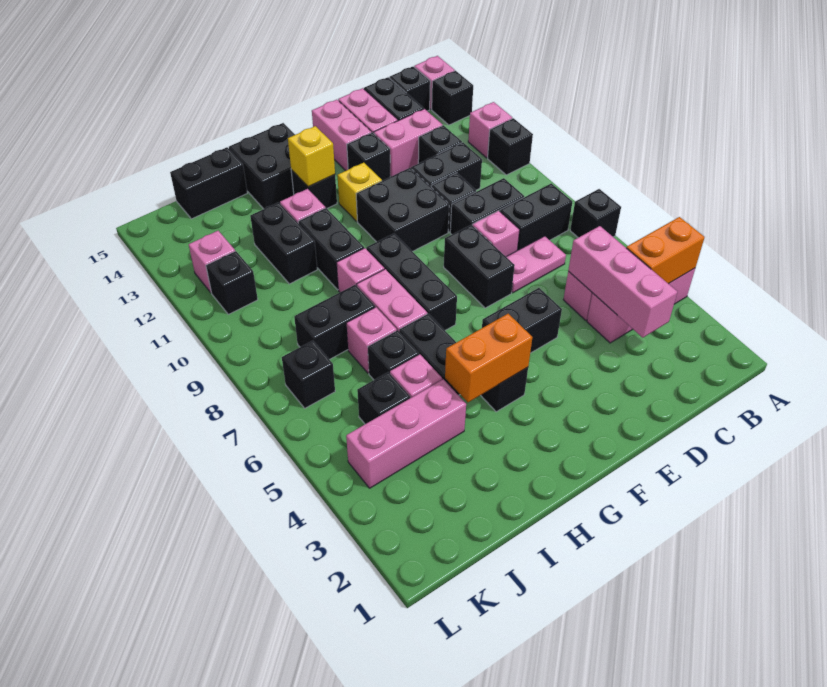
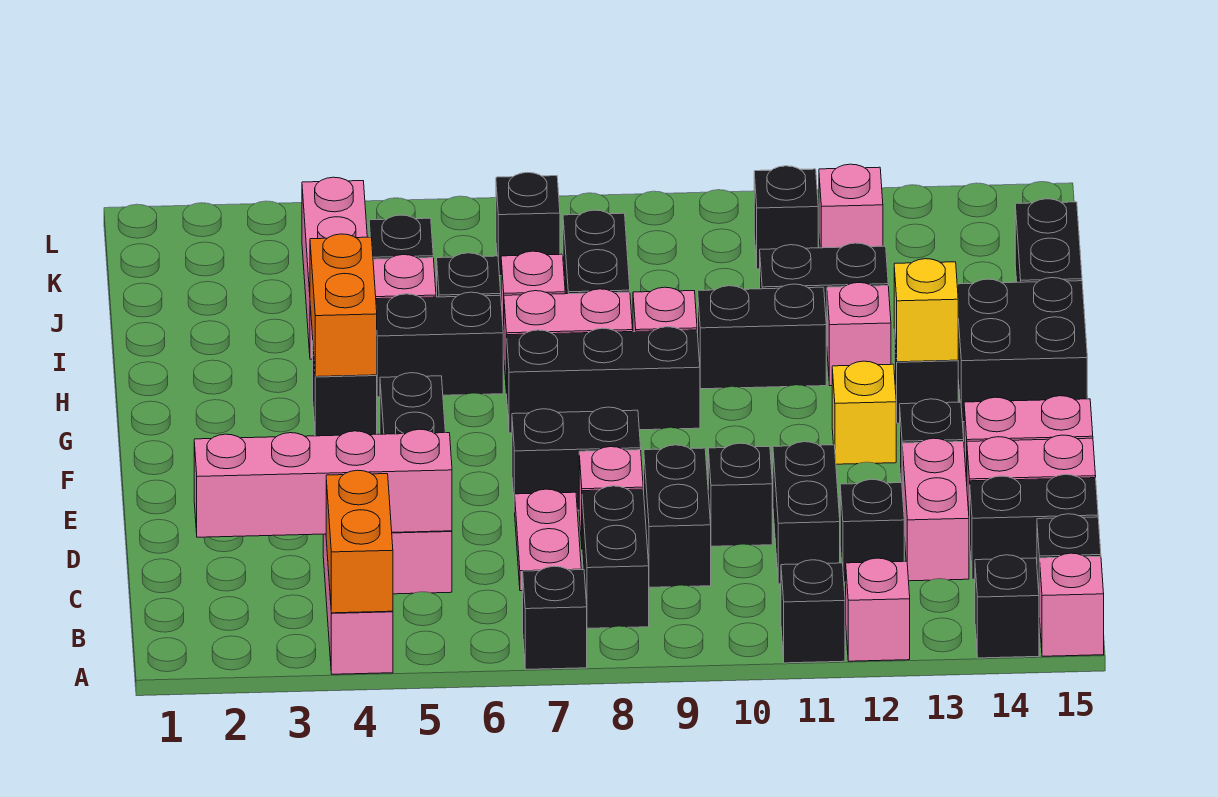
pink 1x3 brick [568,226,677,338] -> pink 1x4 brick [194,429,452,537]
black 2x2 brick [356,168,449,252] -> none

